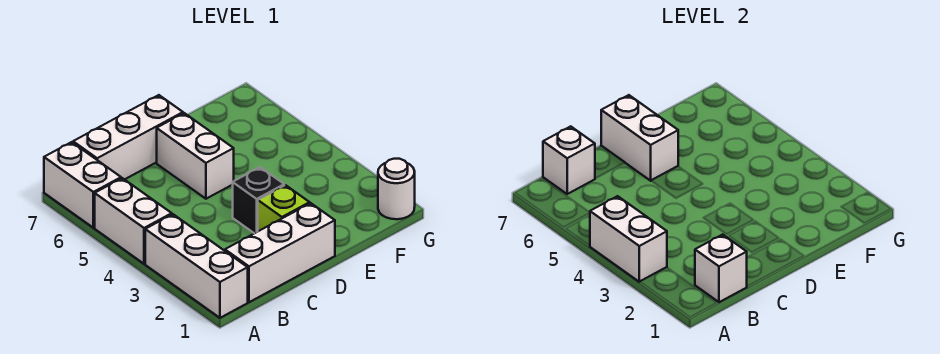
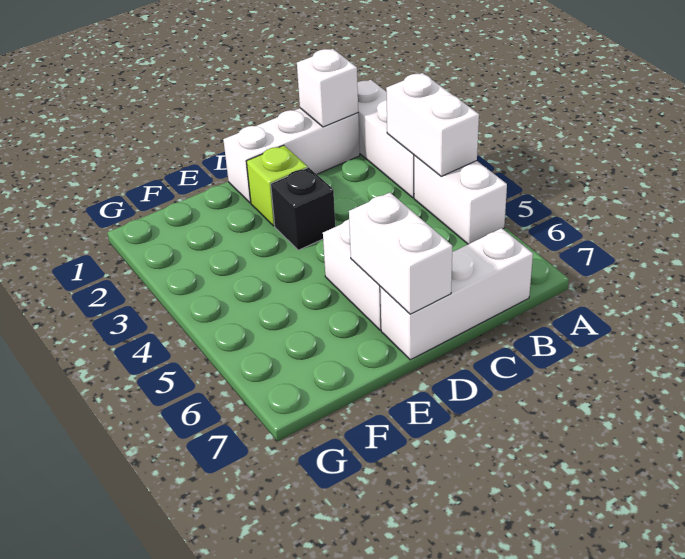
white 1x2 brick [44,142,121,228] -> none
white 1x1 brick [543,126,595,194] -> none
white 1x1 round brick [378,159,415,219] -> none

